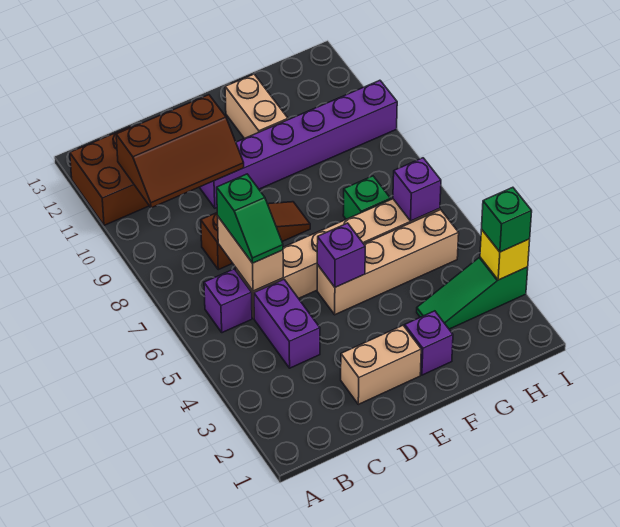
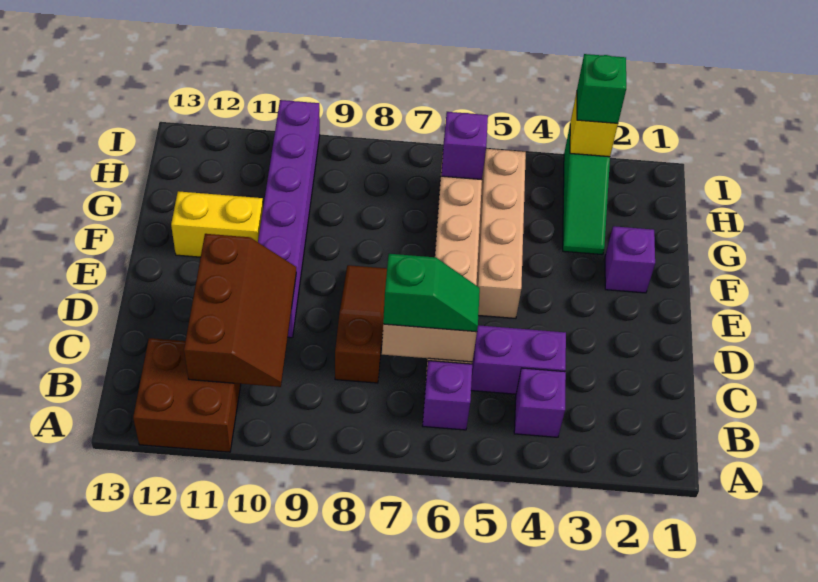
tan 1x2 brick [341,325,421,404] -> none
purple 1x1 brick [317,223,365,287] -> purple 1x1 brick moved to [514,368,566,437]
tan 1x2 brick [225,74,288,139] -> yellow 1x2 brick [171,191,263,257]
green 1x1 brick [343,176,391,219] -> none

